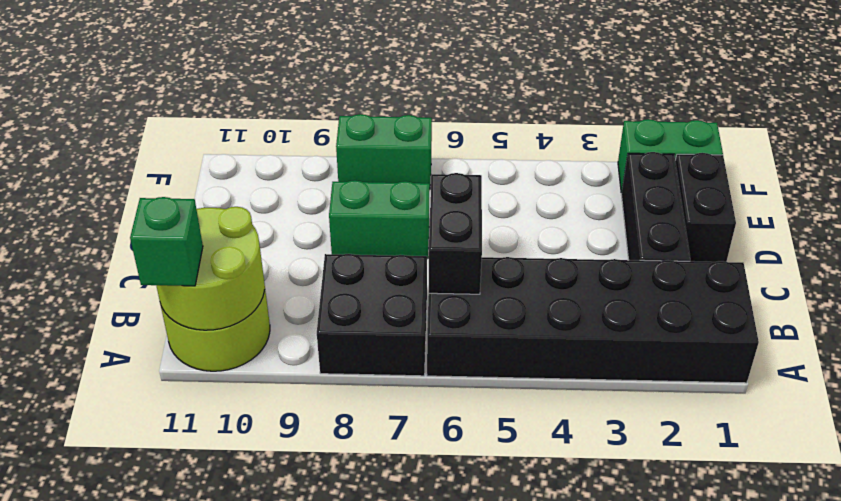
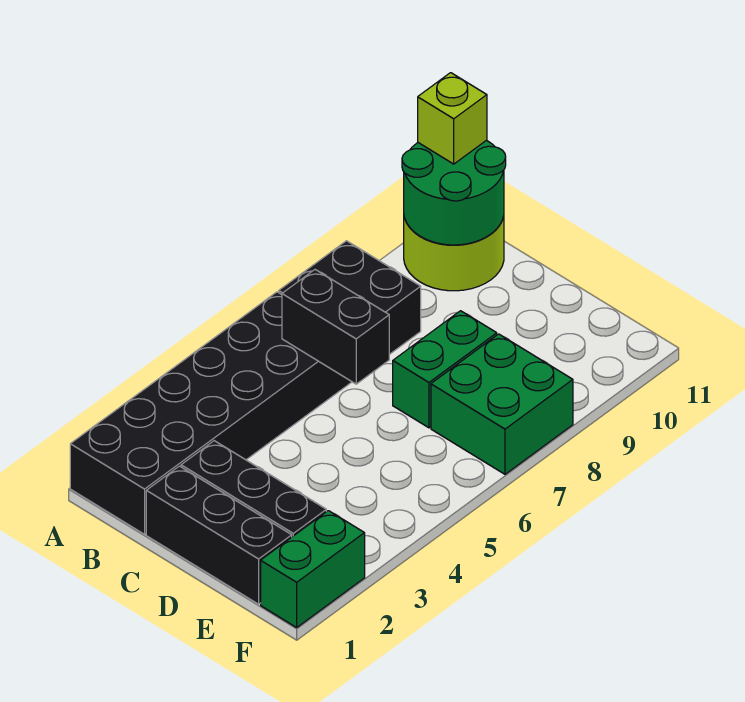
lime 2x2 round brick [156,207,265,330] -> green 2x2 round brick [402,140,506,245]
green 1x1 brick [130,197,203,286] -> lime 1x1 brick [418,73,487,164]
black 1x2 brick [675,153,736,262] -> black 1x3 brick [146,466,292,604]
green 1x2 brick [336,114,432,186] -> green 2x2 brick [431,334,573,474]

